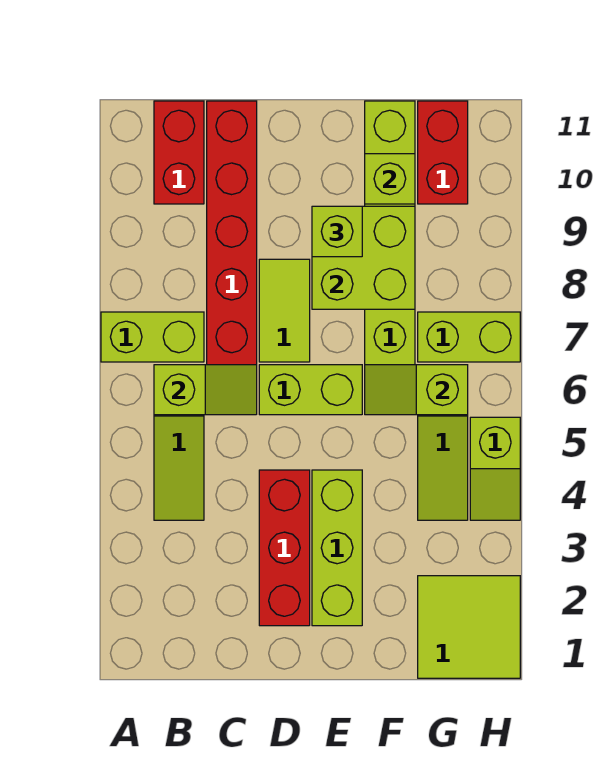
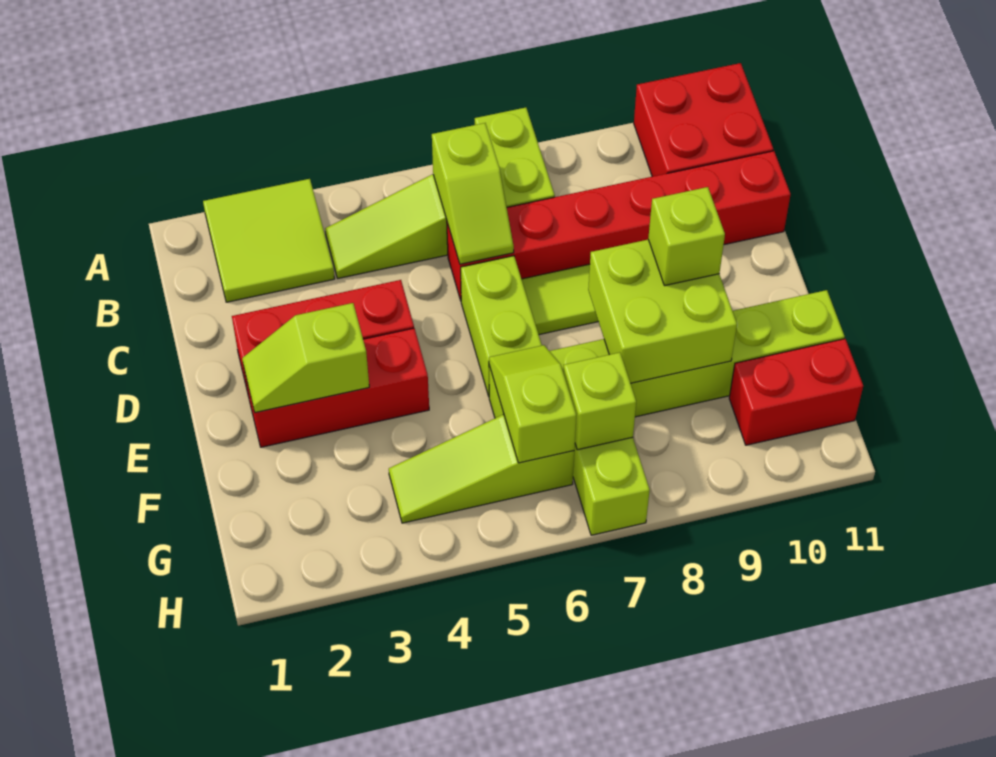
red 1x2 brick [154,101,204,204] -> red 2x2 brick [634,63,773,177]
lime 1x3 brick [312,470,362,626] -> red 1x3 brick [244,328,429,447]
lime 1x1 brick [365,154,415,204] -> lime 1x1 brick moved to [563,352,636,450]
lime 2x2 tile [418,576,520,678] -> lime 2x2 tile moved to [203,179,335,302]
lime 1x2 slope [470,417,520,520] -> lime 1x2 slope moved to [242,303,369,412]

